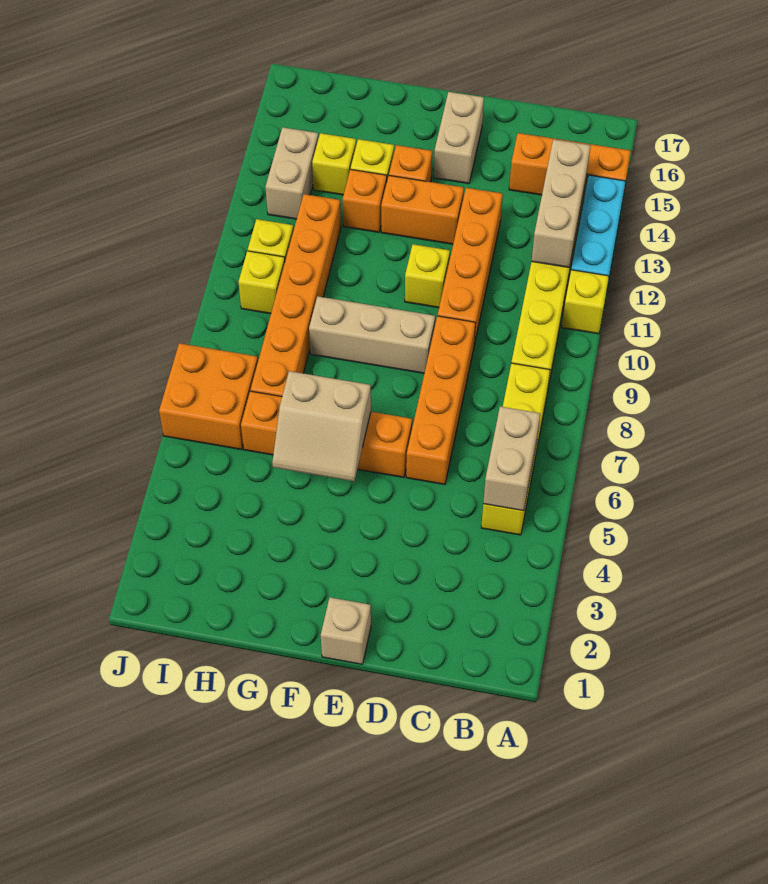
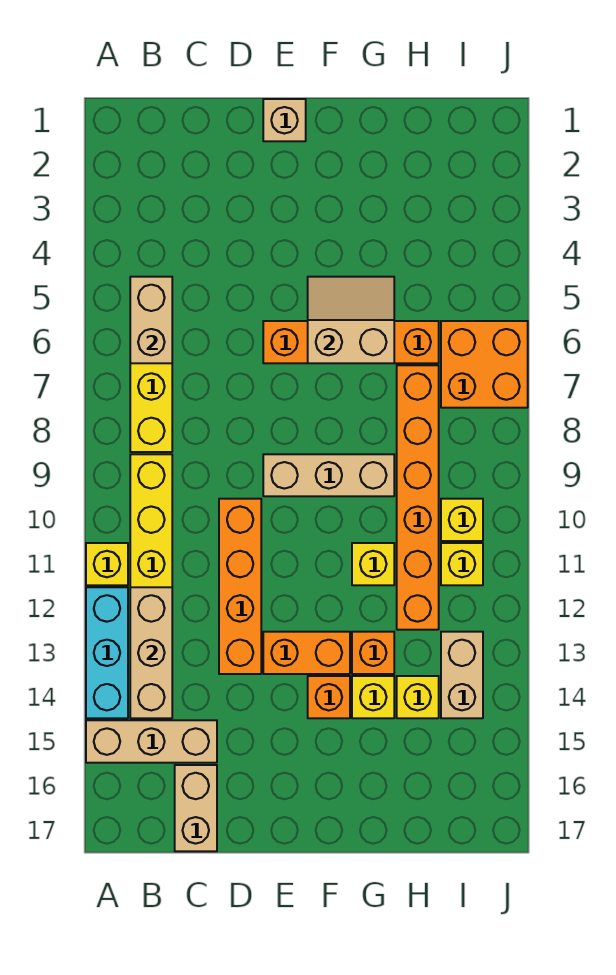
orange 1x3 brick [509,133,631,202] -> tan 1x3 brick [86,720,217,763]
orange 1x4 brick [406,316,476,484] -> none
yellow 1x1 brick [405,244,450,308] -> yellow 1x1 brick moved to [352,543,394,585]
tan 1x2 brick [434,92,484,184] -> tan 1x2 brick moved to [175,765,217,851]

